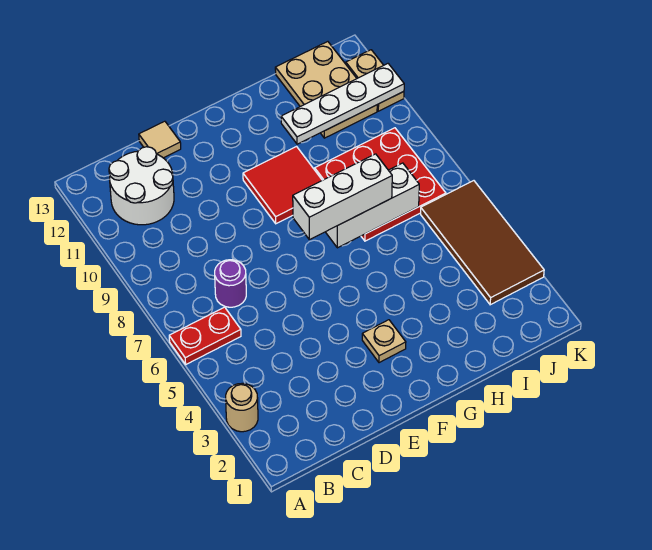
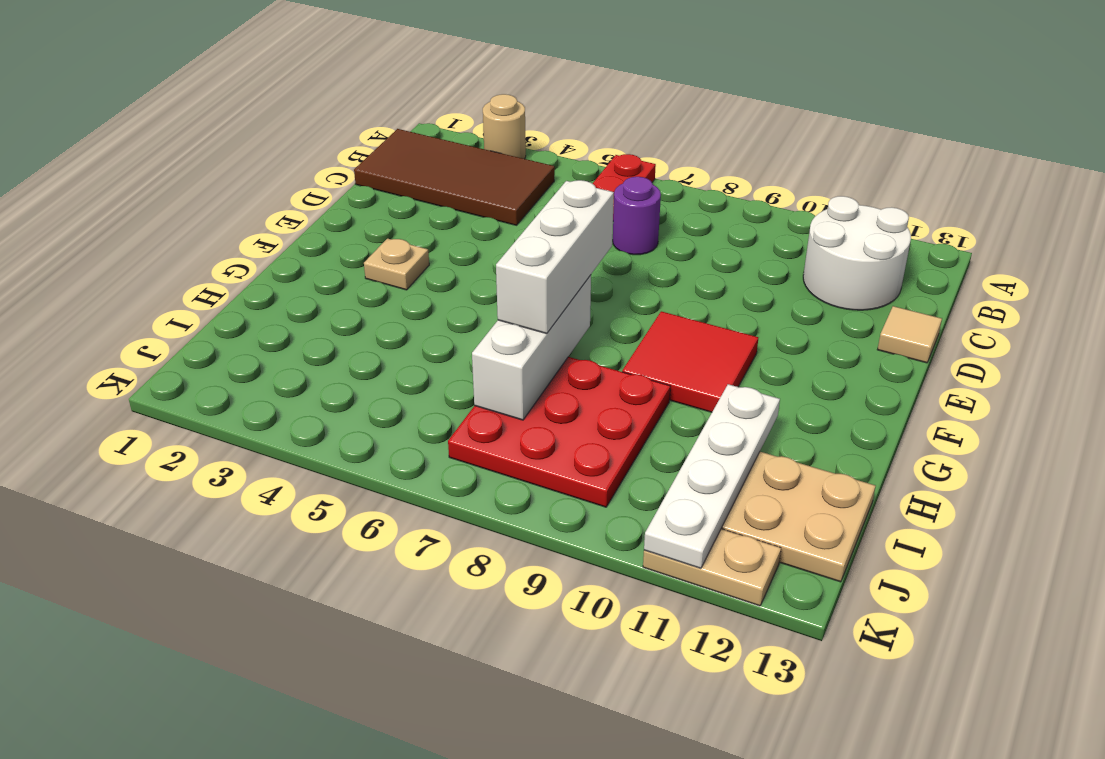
brown 2x4 tile [421,181,544,305] -> brown 2x4 tile moved to [354,129,555,225]

